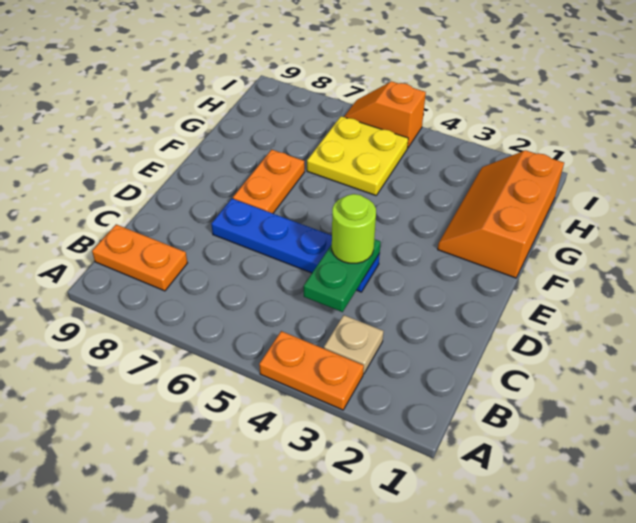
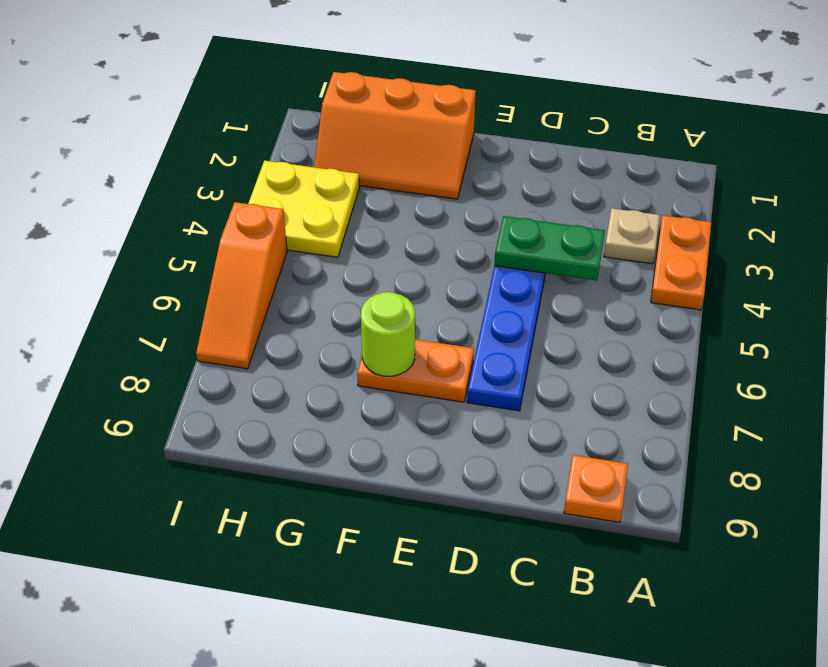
orange 1x2 plate [92,224,187,291] -> orange 1x1 plate [564,455,628,522]
lime 1x1 round brick [332,194,376,263] -> lime 1x1 round brick moved to [361,292,415,376]
yellow 2x2 plate [307,116,408,195] -> yellow 2x2 plate moved to [248,161,359,257]
orange 1x2 slope [344,81,426,148] -> orange 1x3 slope [196,202,287,369]

